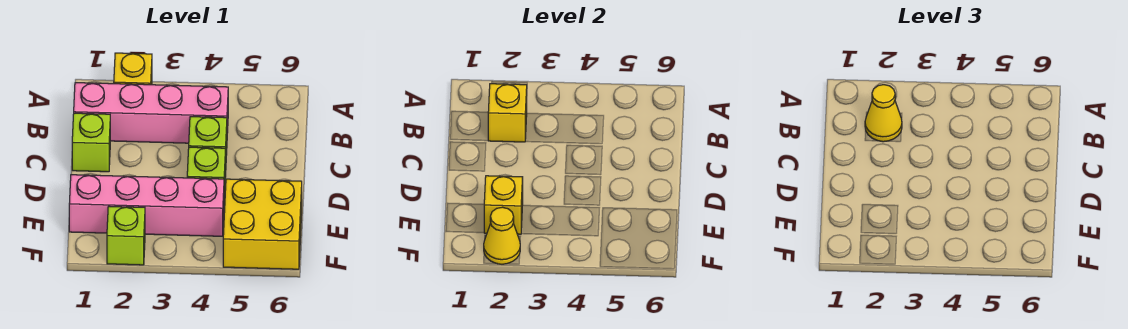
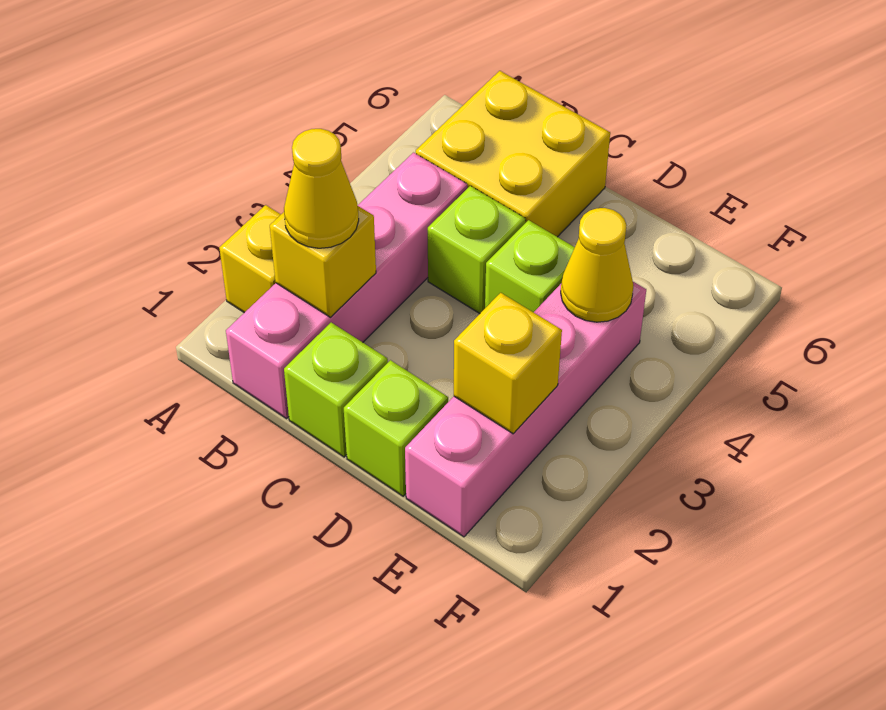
yellow 2x2 brick [223,179,302,269] -> yellow 2x2 brick moved to [416,71,610,237]
lime 1x1 brick [107,206,145,265] -> lime 1x1 brick moved to [344,360,448,496]
yellow 1x1 cone [484,207,520,264] -> yellow 1x1 cone moved to [561,208,634,322]

